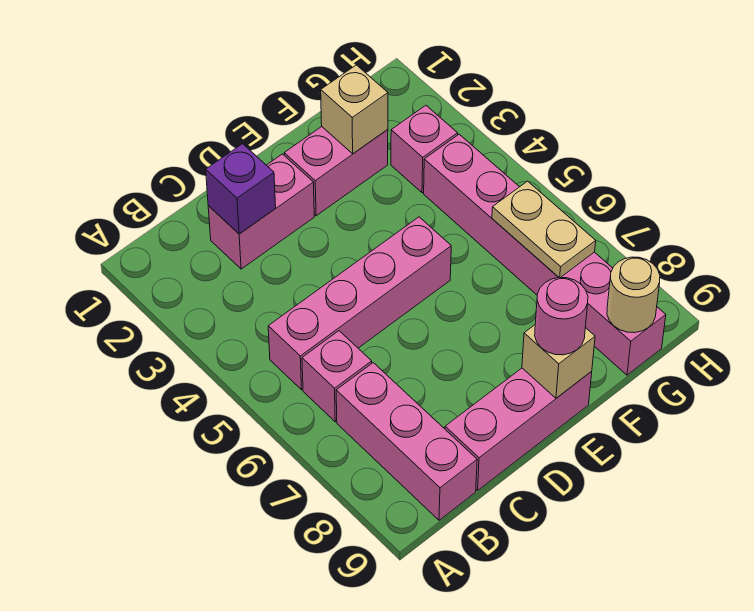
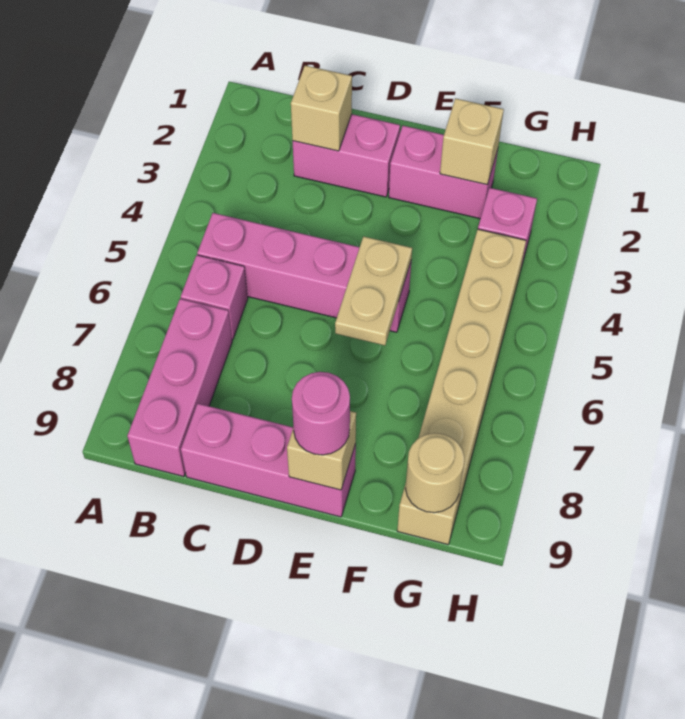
purple 1x1 brick [206,144,276,234] -> tan 1x1 brick [291,66,352,151]
pink 1x6 brick [424,134,666,375] -> tan 1x6 brick [397,229,526,544]
tan 1x2 plate [492,181,596,278] -> tan 1x2 plate moved to [335,236,412,345]

